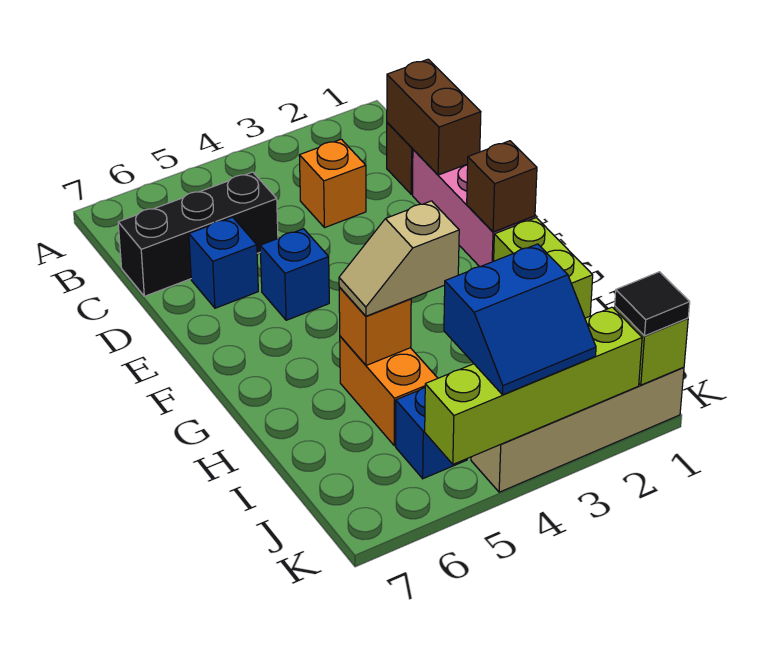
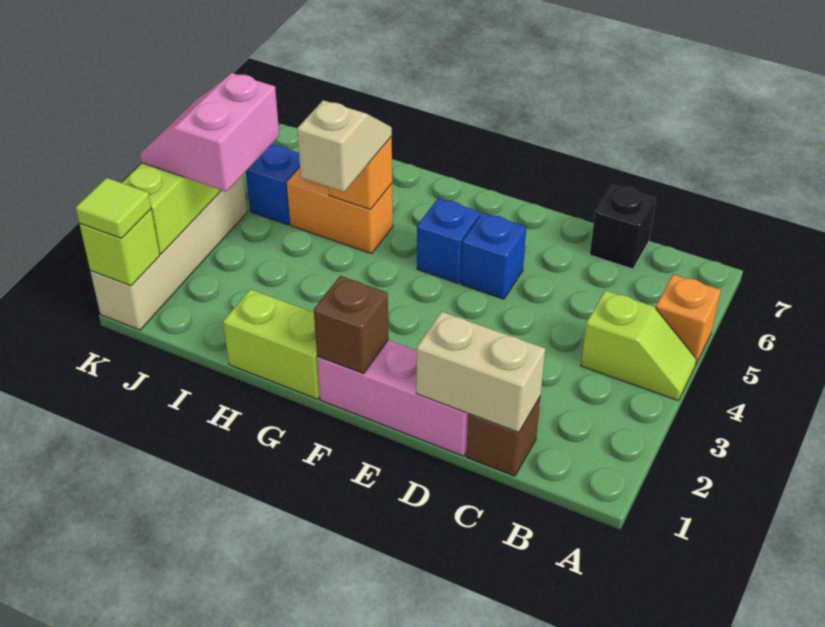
none -> lime 1x2 slope [581,290,696,401]
brown 1x2 brick [387,59,481,175] -> tan 1x2 brick [416,312,545,432]
orange 1x1 brick [299,139,366,228] -> orange 1x1 brick moved to [656,274,721,365]
black 1x3 brick [118,172,278,296] -> black 1x1 brick [590,185,656,269]
blue 1x1 brick [189,217,258,308] -> blue 1x1 brick moved to [417,198,481,284]
blue 2x2 slope [444,244,596,395] -> pink 2x2 slope [140,73,279,192]
black 1x1 tile [615,272,690,336] -> lime 1x1 tile [76,178,151,238]

